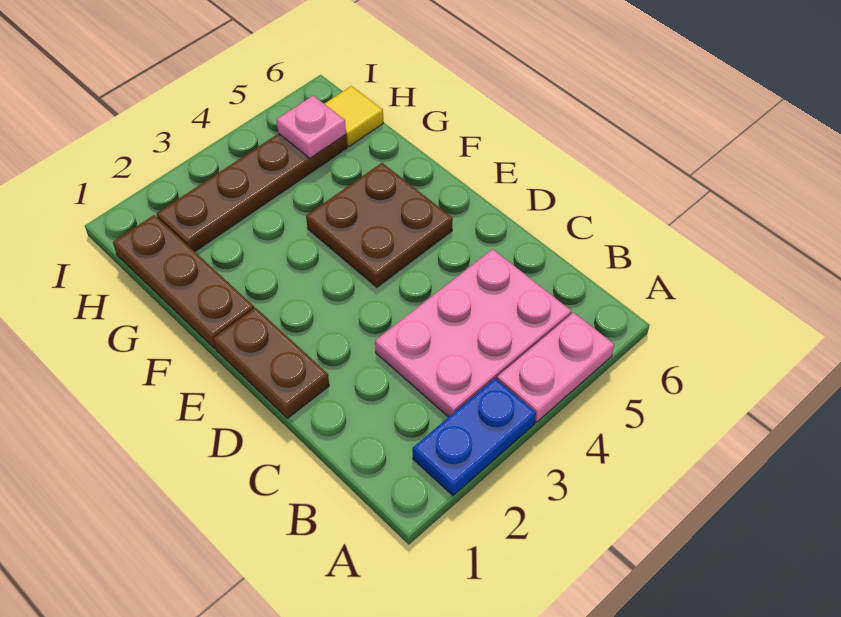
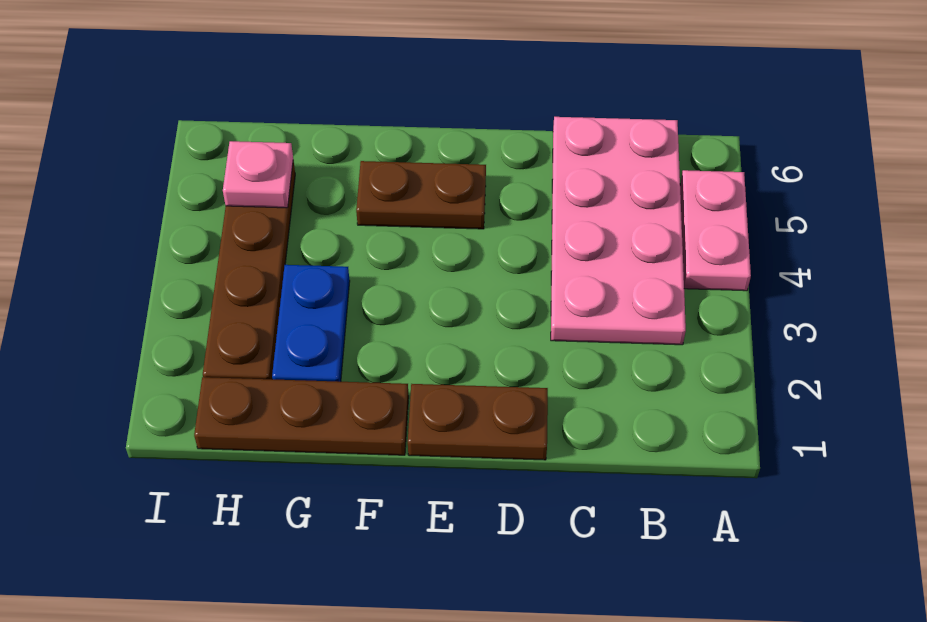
blue 1x2 plate [413,378,536,496] -> blue 1x2 plate moved to [272,265,350,382]
pink 2x3 plate [375,249,571,417] -> pink 2x4 plate [551,117,686,345]
brown 2x2 plate [306,163,453,287] -> brown 1x2 plate [356,161,486,229]
yellow 1x1 tile [324,86,383,147] -> none

